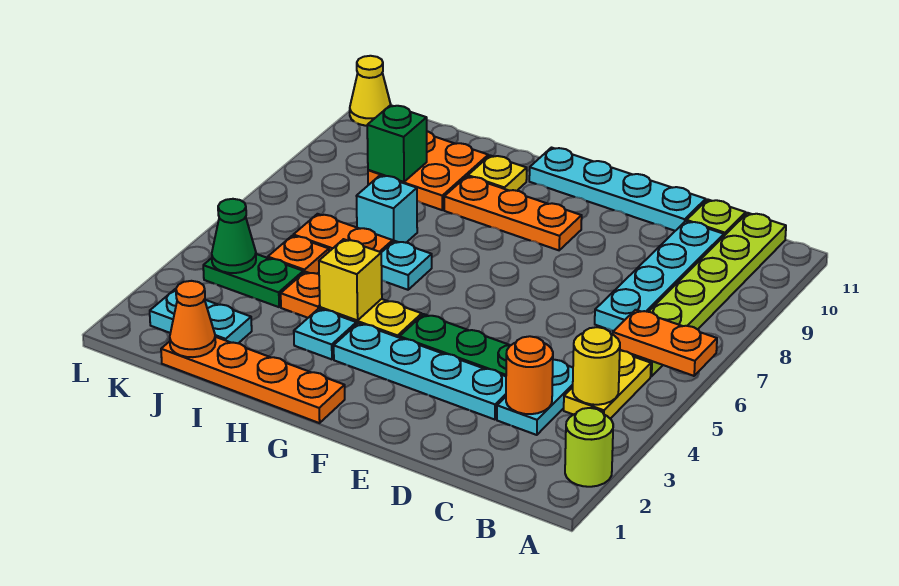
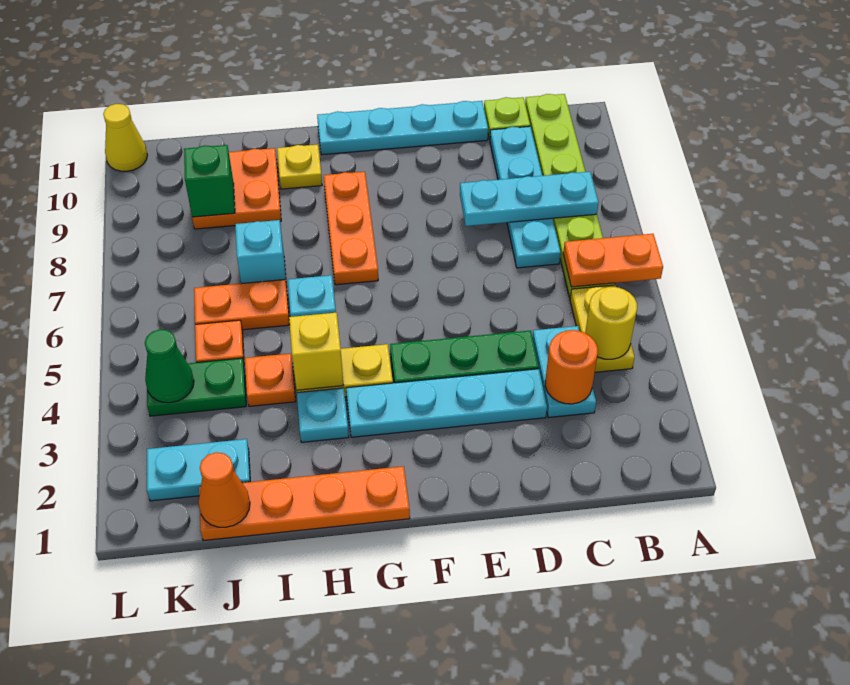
lime 1x1 round brick [565,408,613,487] -> none
none -> cyan 1x3 plate [460,172,599,226]
orange 1x3 plate [444,176,582,250] -> orange 1x3 plate turned to [324,172,378,285]

